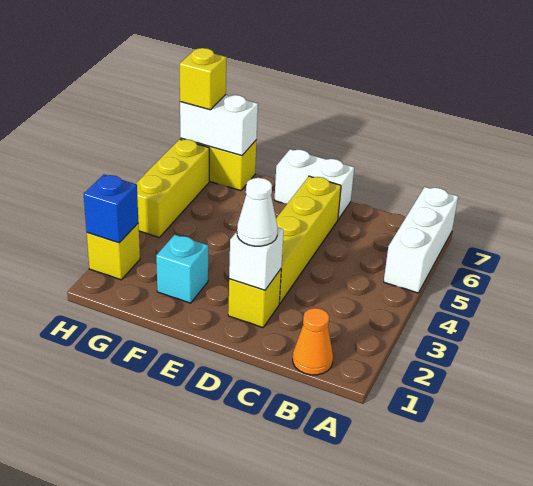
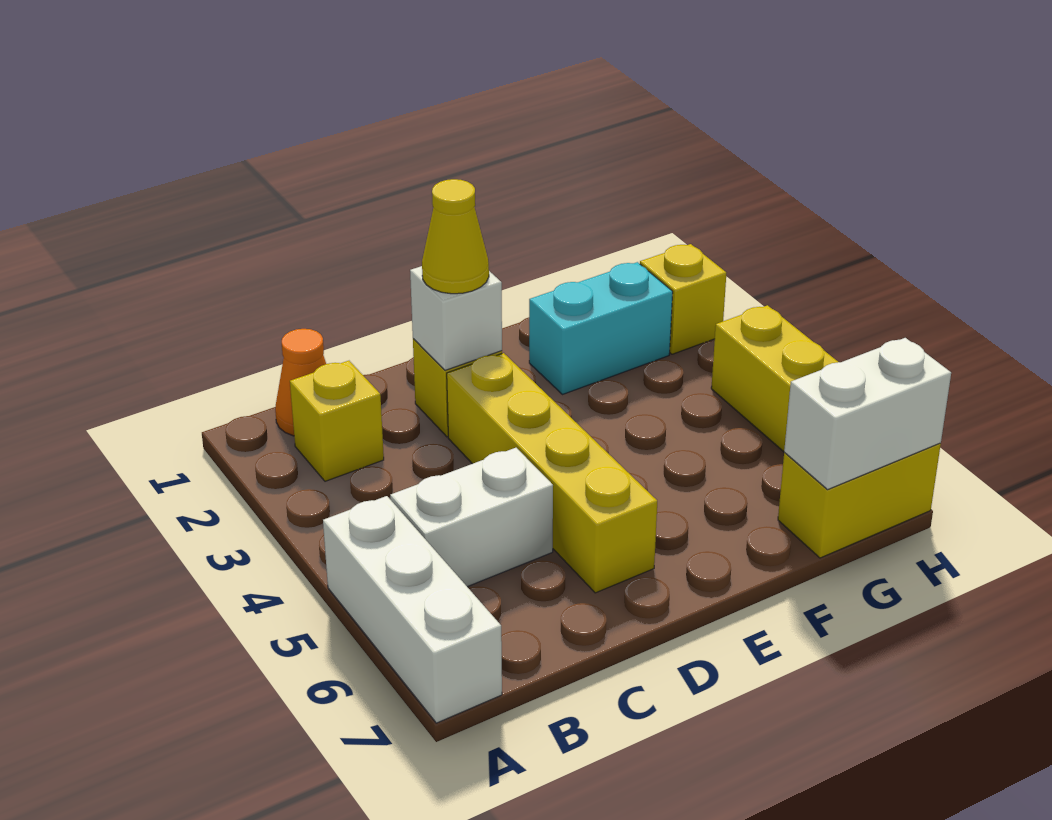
white 1x1 cone [237,178,278,246] -> yellow 1x1 cone [422,179,489,294]
white 1x2 brick [275,149,354,219] -> white 1x2 brick moved to [390,448,553,587]
cyan 1x1 brick [156,235,208,303] -> cyan 1x2 brick [529,262,673,395]
blue 1x1 brick [84,175,138,243] -> none
yellow 1x1 brick [180,48,226,110] -> yellow 1x1 brick moved to [290,361,384,481]

